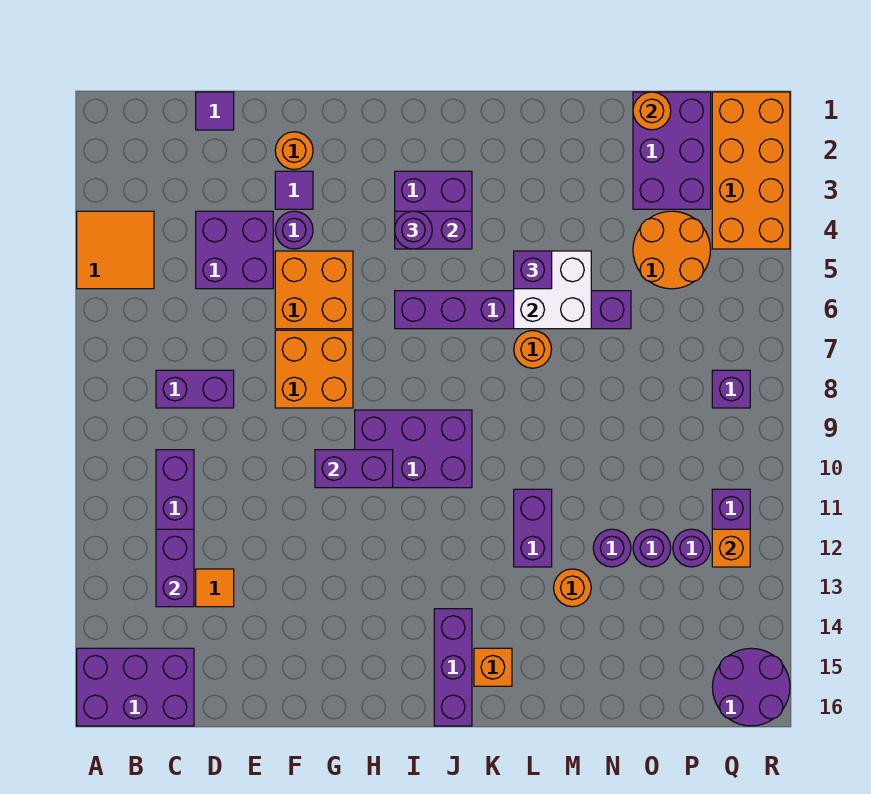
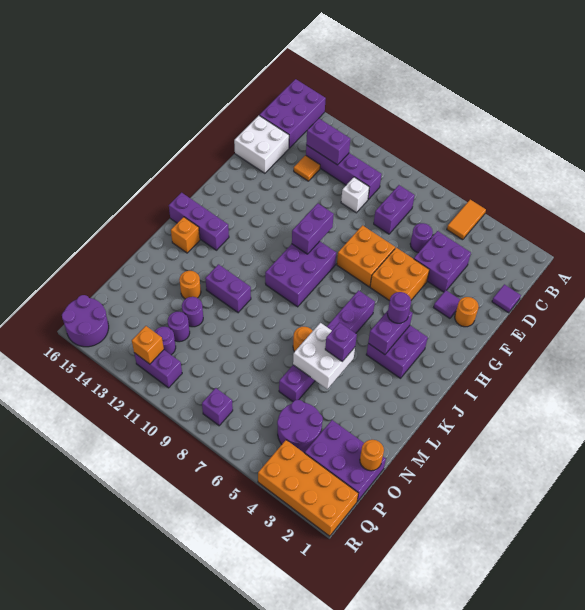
orange 2x2 tile [77,211,154,289] -> orange 1x2 tile [447,200,486,240]
none -> white 1x1 brick [341,177,369,213]
none -> white 2x2 brick [234,116,289,173]
purple 1x1 round brick [275,211,313,249] -> purple 1x1 round brick moved to [410,223,433,253]
orange 2x2 round brick [633,211,711,289] -> purple 2x2 round brick [277,400,323,453]

